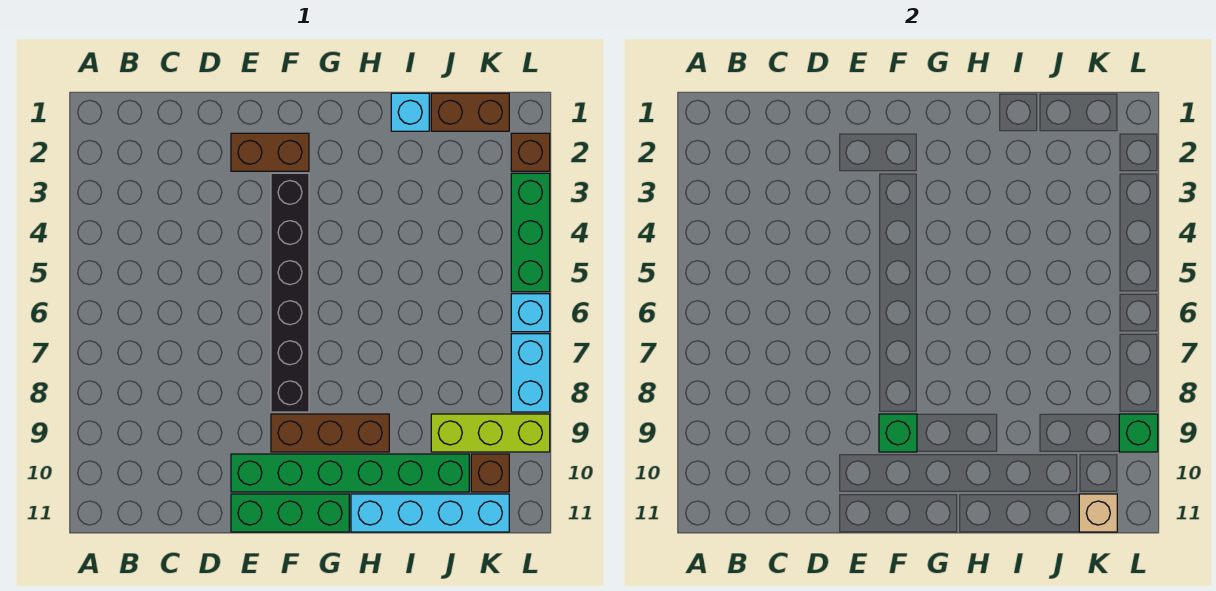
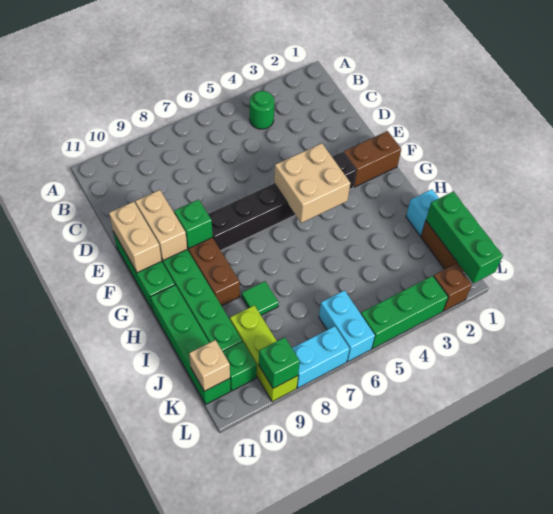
none -> green 1x1 round brick [250,91,274,129]
brown 1x2 brick [231,133,309,171] -> brown 1x2 brick turned to [344,131,401,187]
none -> tan 1x2 brick [135,190,187,260]
none -> tan 1x2 brick [109,202,162,273]
none -> tan 2x2 brick [274,143,350,223]
cyan 1x4 brick [351,494,509,532] -> green 1x4 brick [151,285,231,404]
none -> green 1x1 tile [242,281,279,315]
none -> green 1x3 brick [426,192,503,283]
brown 1x1 brick [471,454,509,492] -> green 1x1 brick [223,342,257,391]
cyan 1x1 brick [511,294,550,332] -> cyan 1x2 brick [319,290,375,362]

